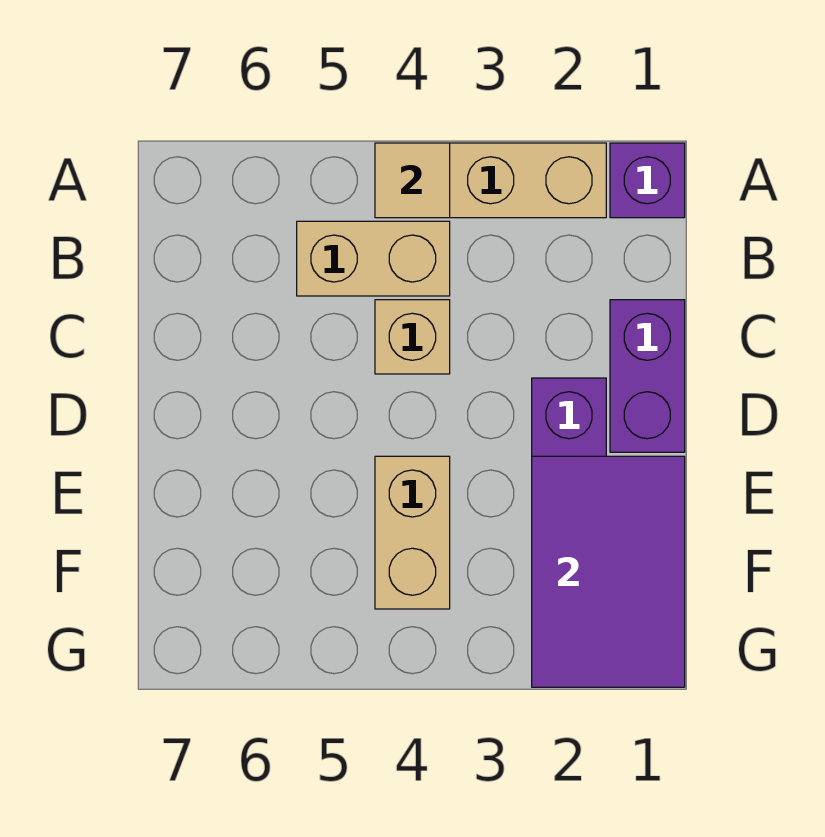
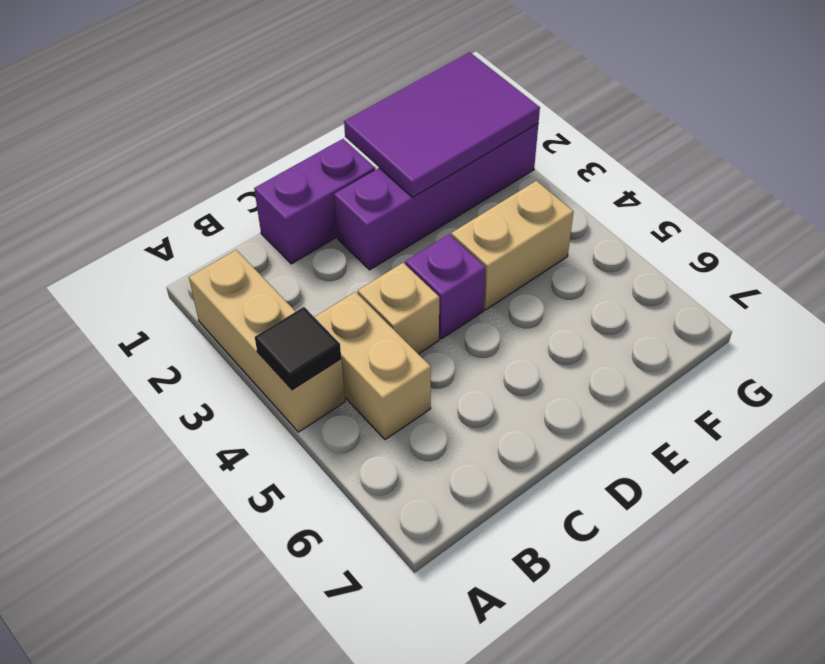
purple 1x1 brick [610,143,685,218] -> purple 1x1 brick moved to [405,235,486,339]
tan 1x1 tile [375,143,450,218] -> black 1x1 tile [255,307,341,390]

